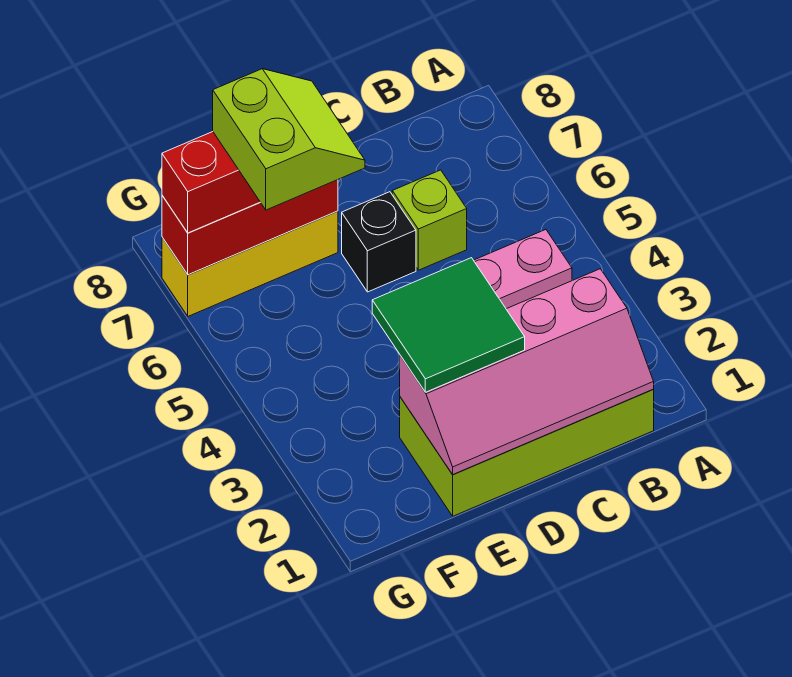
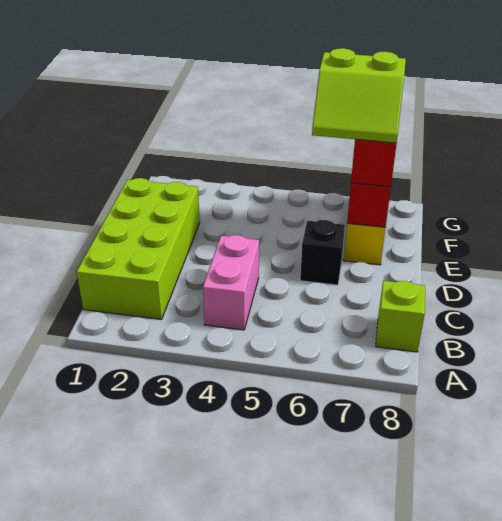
pink 2x4 slope [400,269,654,475] -> none
lime 1x1 brick [392,170,467,270] -> lime 1x1 brick moved to [376,281,425,352]
green 2x2 tile [372,258,525,392] -> none

